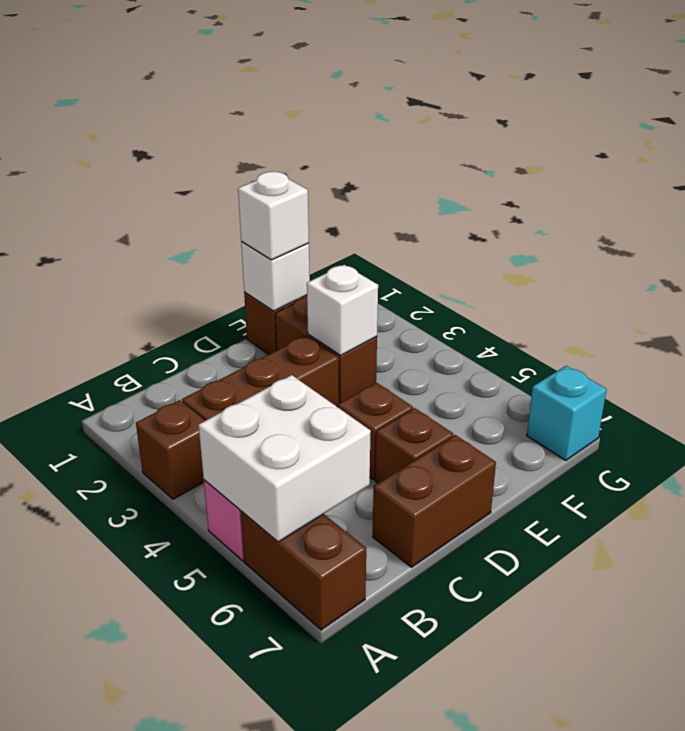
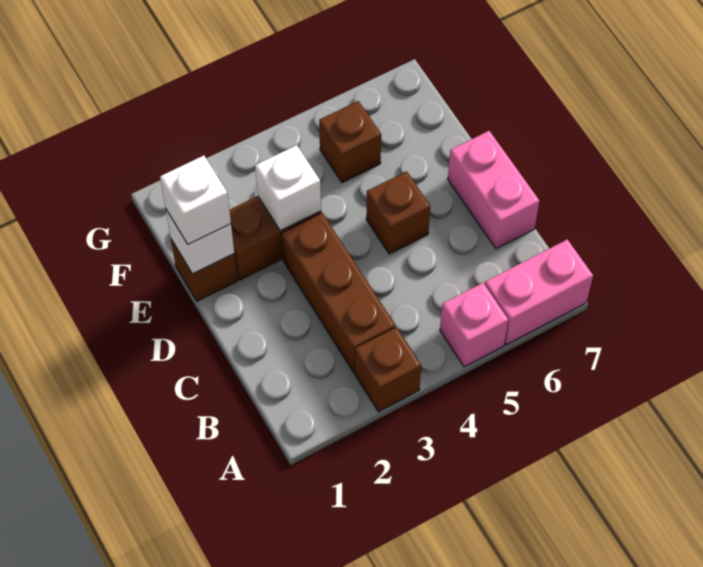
white 2x2 brick [199,375,371,542] -> none
brown 1x2 brick [241,511,366,630] -> pink 1x2 brick [485,240,593,345]
brown 1x2 brick [373,435,496,567] -> pink 1x2 brick [448,131,539,249]
brown 1x1 brick [375,408,453,483] -> brown 1x1 brick moved to [319,101,381,182]
cyan 1x1 brick [527,366,607,460] -> none

